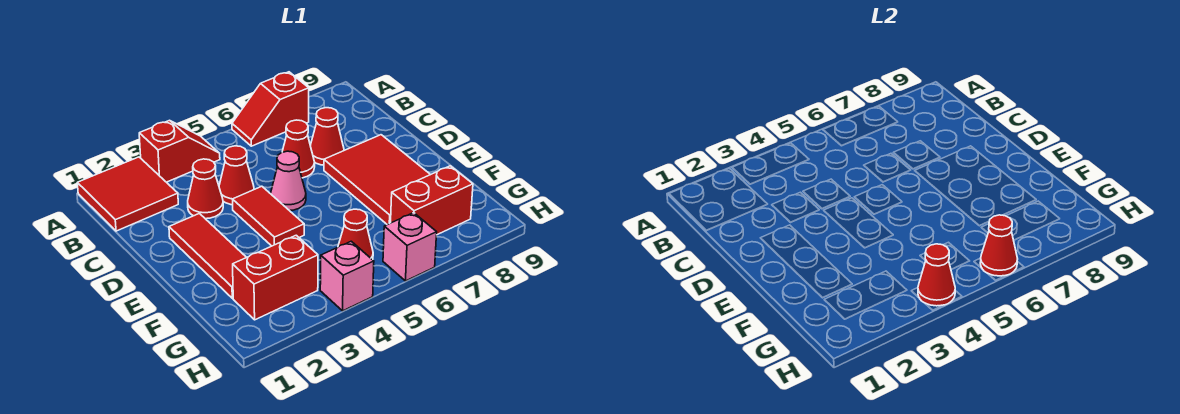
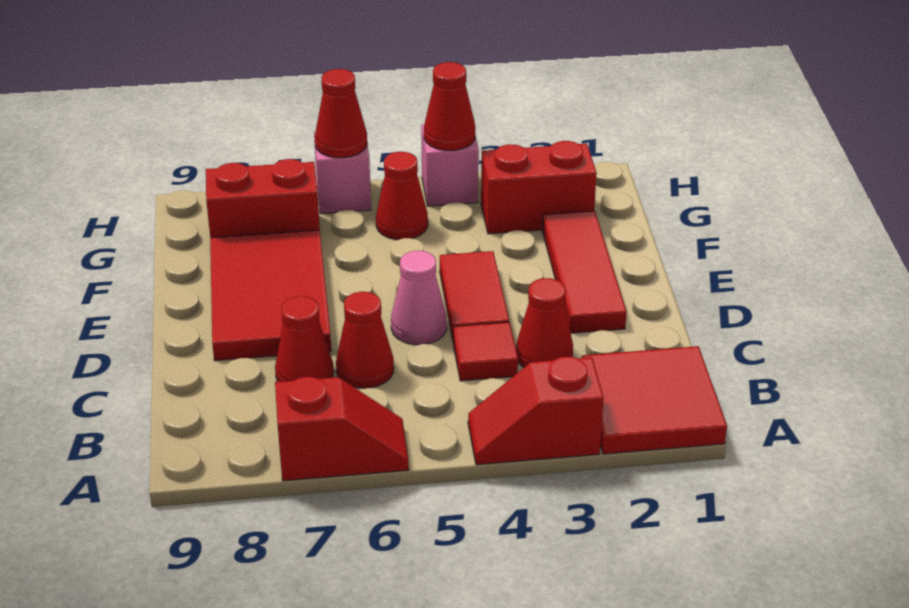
red 1x1 cone [219,146,254,205] -> red 1x1 tile [453,322,518,381]

